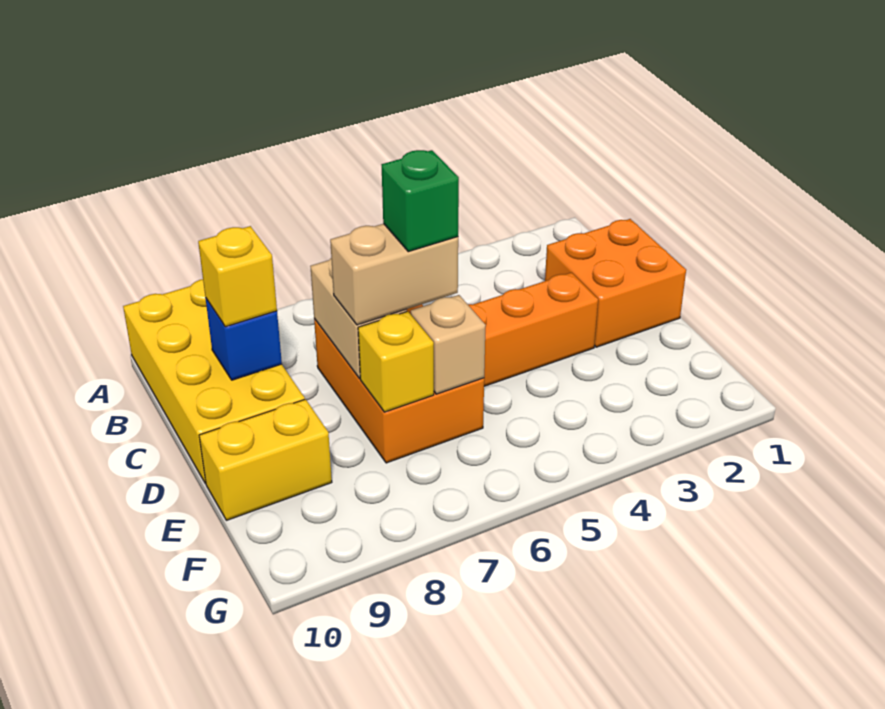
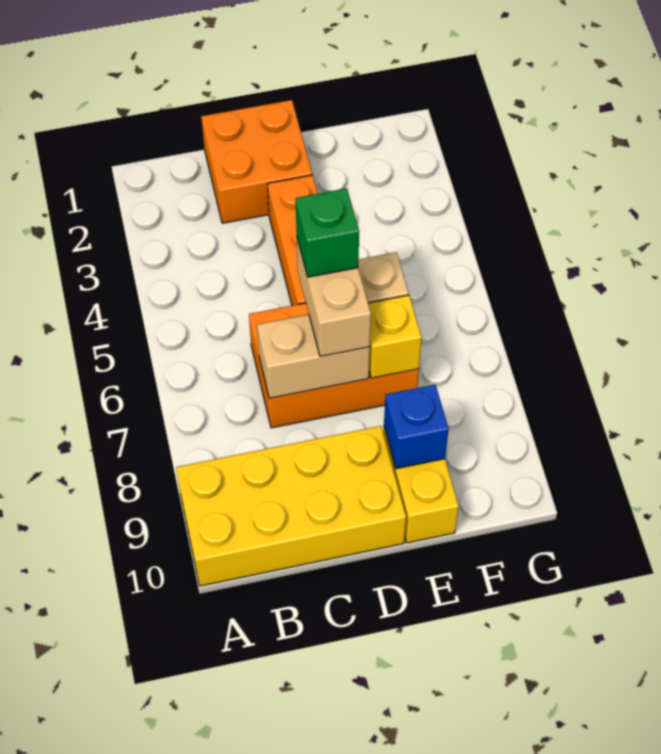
blue 1x1 brick [206,299,282,380] -> blue 1x1 brick moved to [384,385,449,469]
yellow 1x1 brick [198,226,277,327] -> none

